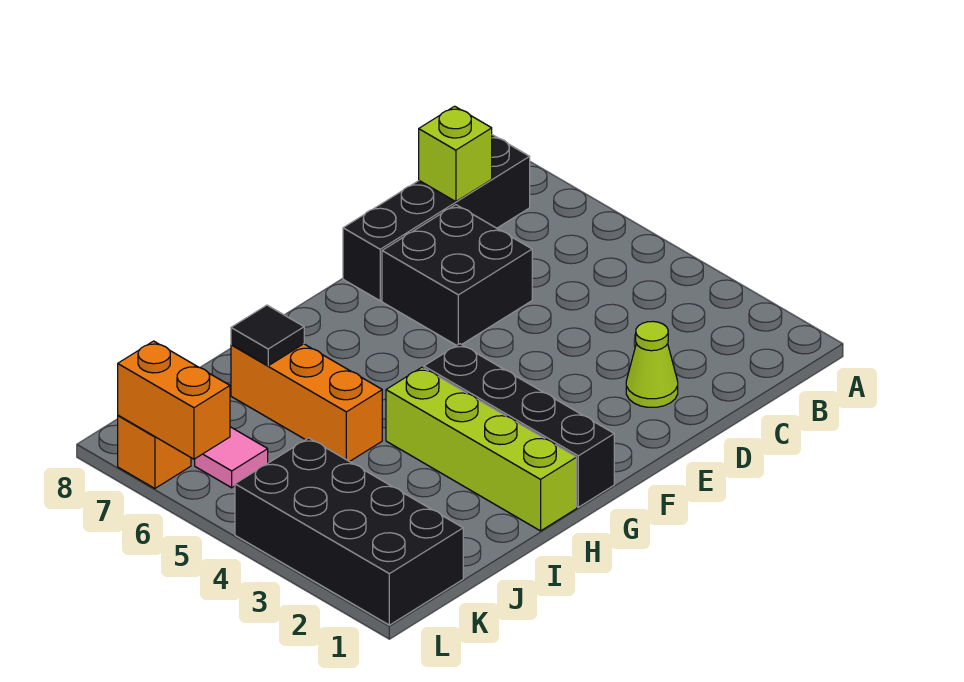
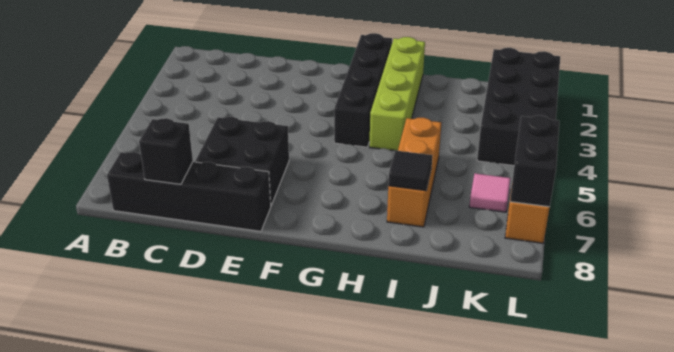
lime 1x1 brick [419,106,492,202] -> black 1x1 brick [139,118,193,184]
lime 1x1 cone [626,322,678,407] -> none
orange 1x2 brick [118,341,230,459] -> black 1x2 brick [510,115,559,207]

